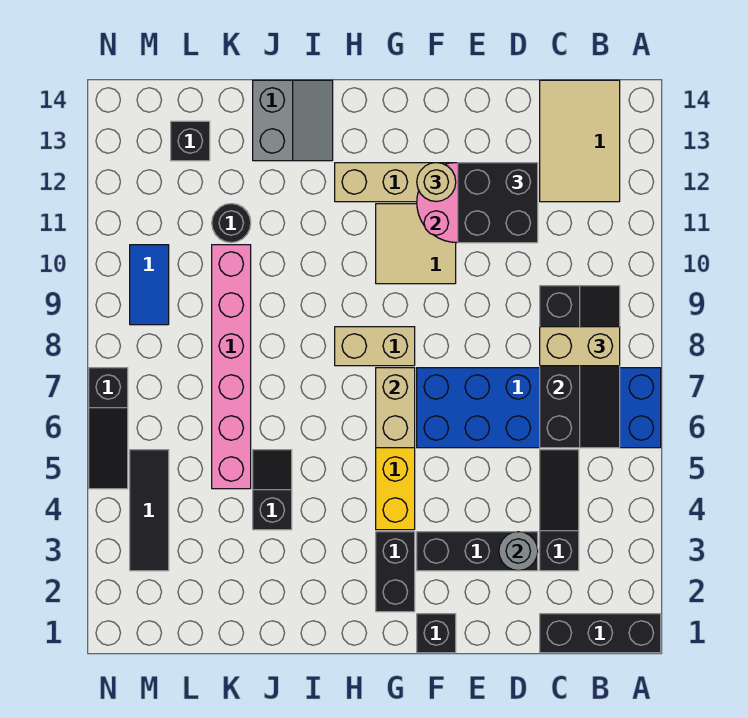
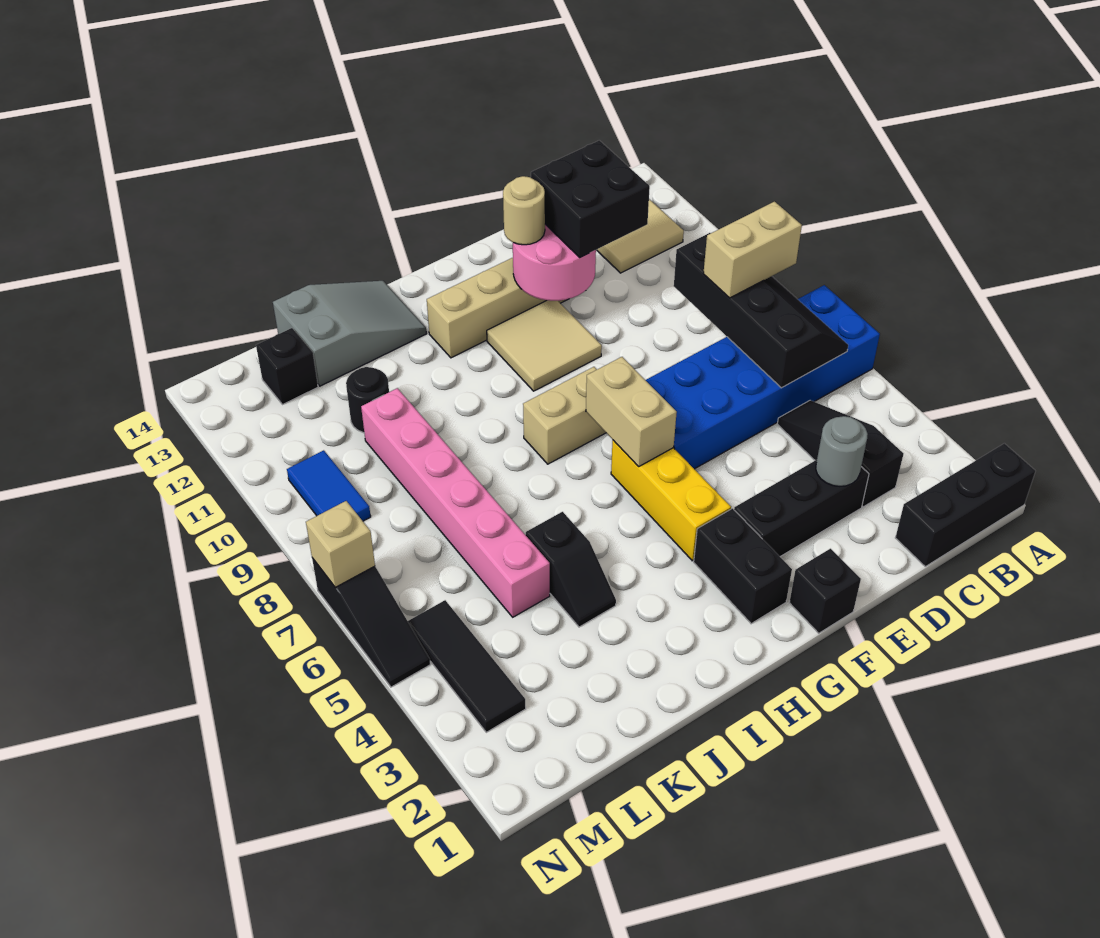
grey 2x2 slope [253,80,333,161] -> grey 2x3 slope [273,281,426,386]
black 1x2 slope [253,450,292,530] -> black 1x2 slope turned to [526,512,616,627]
none -> tan 1x1 brick [306,501,375,587]

